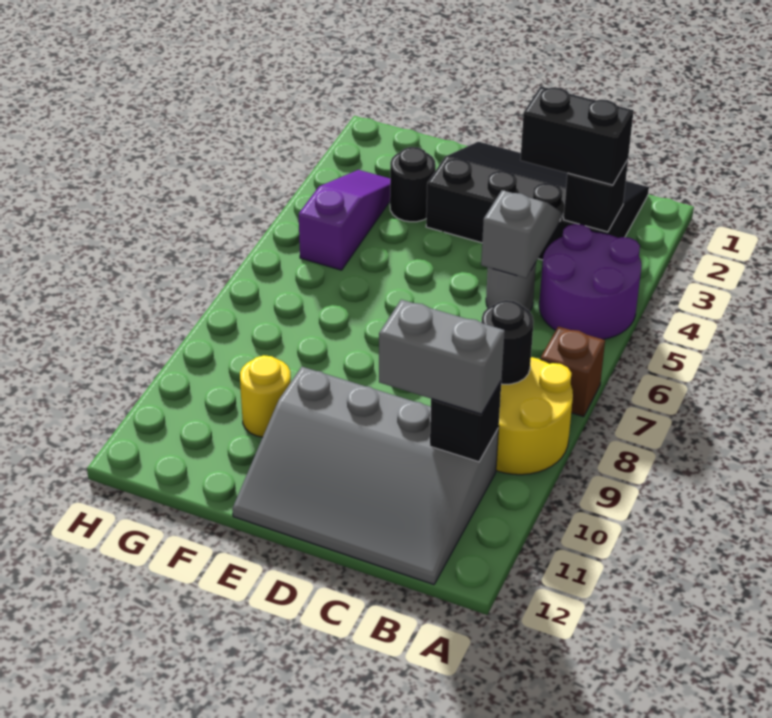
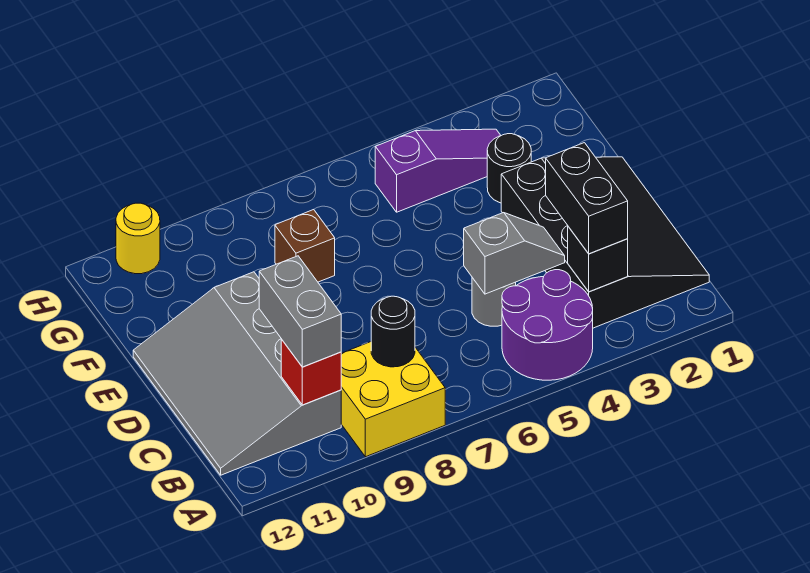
brown 1x1 brick [541,326,605,417] -> brown 1x1 brick moved to [275,210,335,282]
yellow 2x2 round brick [496,357,573,475] -> yellow 2x2 brick [341,342,445,457]
black 1x1 brick [430,380,502,462] -> red 1x1 brick [281,339,341,405]
yellow 1x1 round brick [240,355,291,437] -> yellow 1x1 round brick moved to [116,203,160,274]

